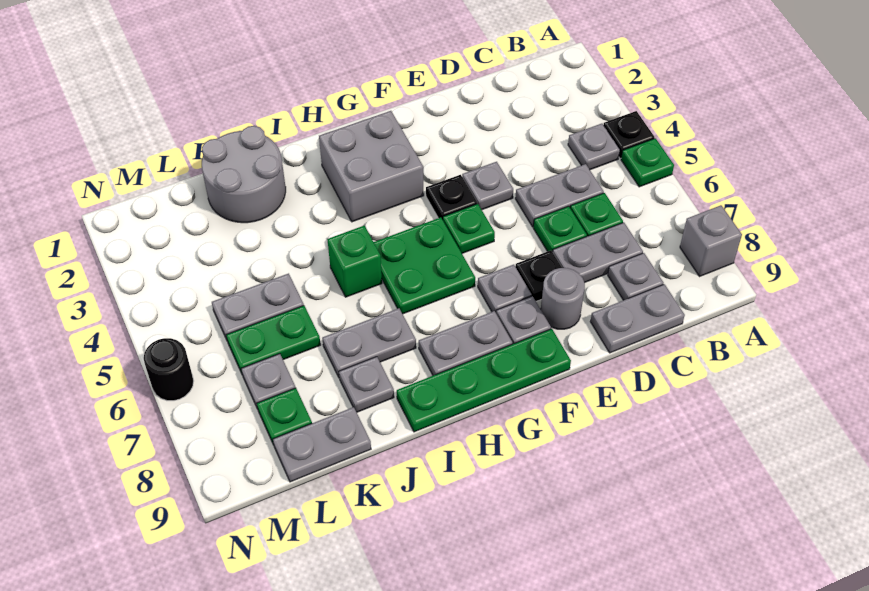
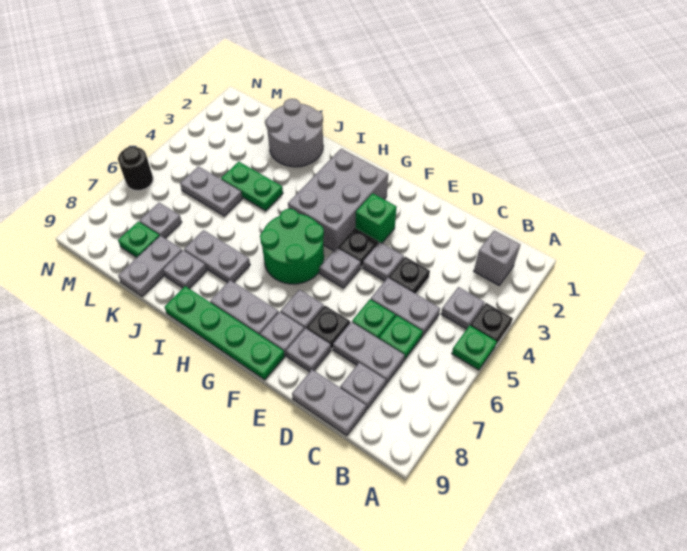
grey 1x1 brick [680,205,742,276] -> grey 1x1 brick moved to [474,231,520,285]
none -> black 1x1 plate [389,257,430,294]
grey 1x1 round brick [541,268,585,329] -> grey 1x1 plate [286,328,331,372]
green 1x1 plate [443,204,495,253] -> grey 1x1 plate [319,248,361,288]
grey 2x2 brick [319,111,424,222] -> grey 2x3 brick [288,149,388,251]
green 2x2 plate [374,217,475,314] -> green 2x2 round brick [260,209,324,284]
green 1x1 brick [327,226,382,297] -> green 1x1 brick moved to [355,193,397,243]
green 1x2 plate [226,306,321,374] -> green 1x2 plate moved to [221,162,283,211]
grey 1x2 plate [273,407,371,482] -> grey 1x2 plate turned to [118,236,182,297]

